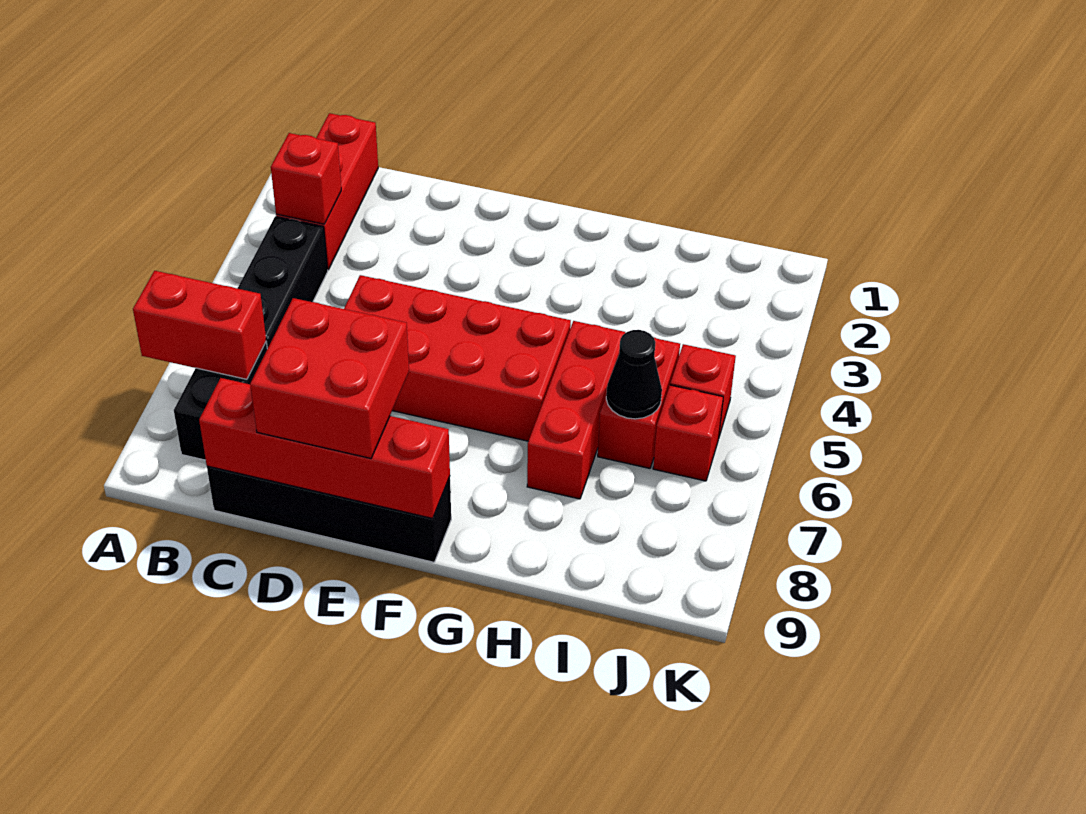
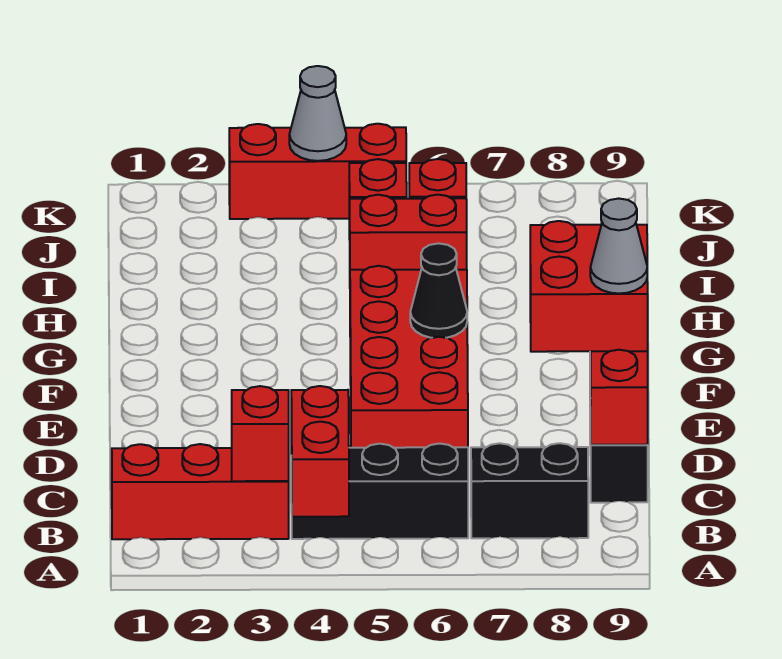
red 1x2 brick [133,271,266,379] -> red 1x2 brick moved to [291,386,349,517]
none -> grey 1x1 cone [590,199,647,293]
red 1x3 brick [527,321,625,499] -> red 1x3 brick moved to [229,124,406,219]
black 1x1 cone [606,330,662,419] -> black 1x1 cone moved to [410,243,467,338]
none -> grey 1x1 cone [289,66,346,161]

